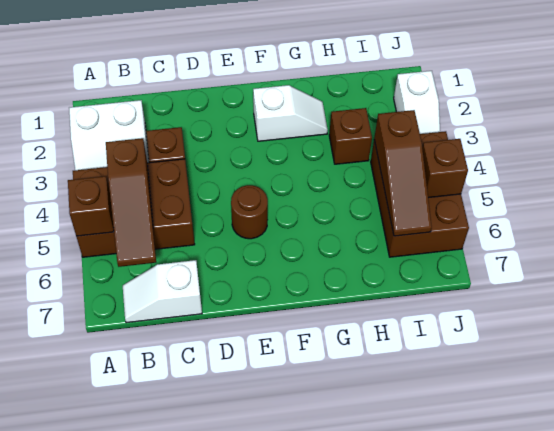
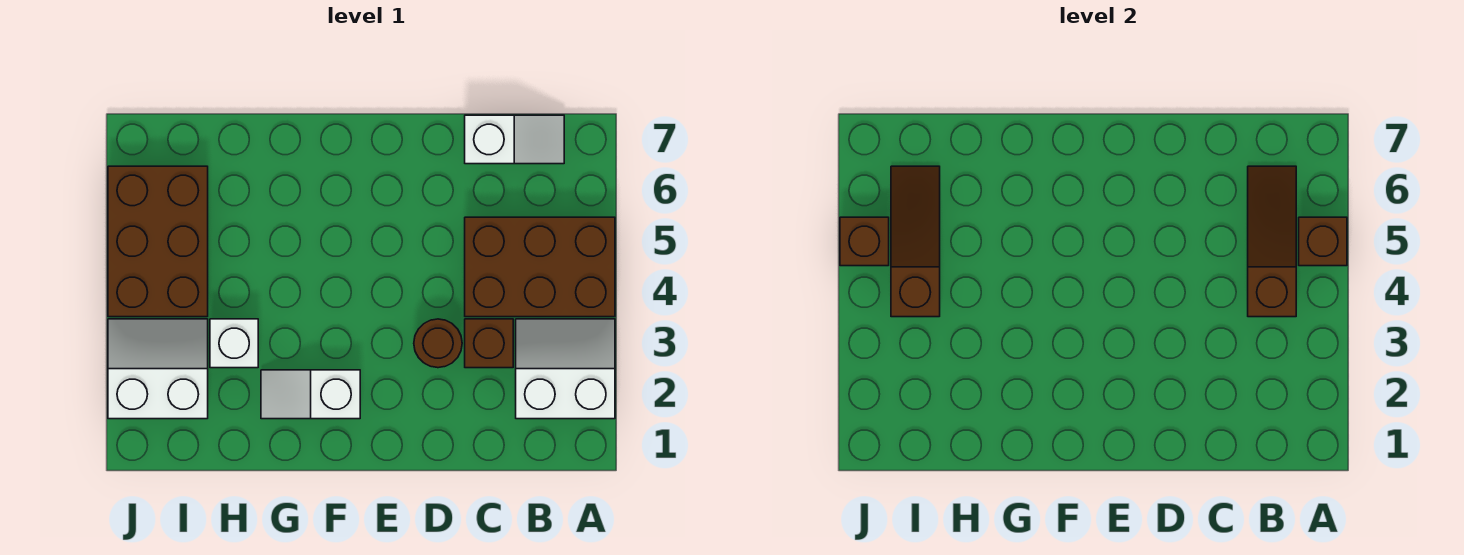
brown 1x1 round brick [231,185,268,239] -> brown 1x1 round brick moved to [414,319,462,368]
brown 1x1 brick [329,108,372,164] -> white 1x1 brick [210,319,258,368]
white 1x2 slope [394,71,440,134] -> white 2x2 slope [108,319,208,419]

